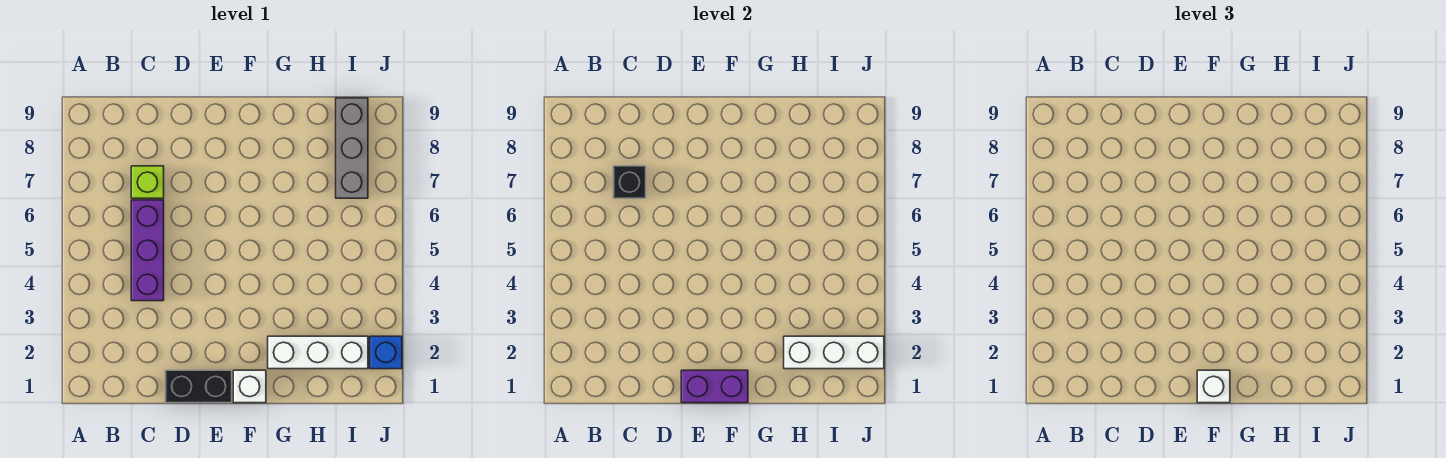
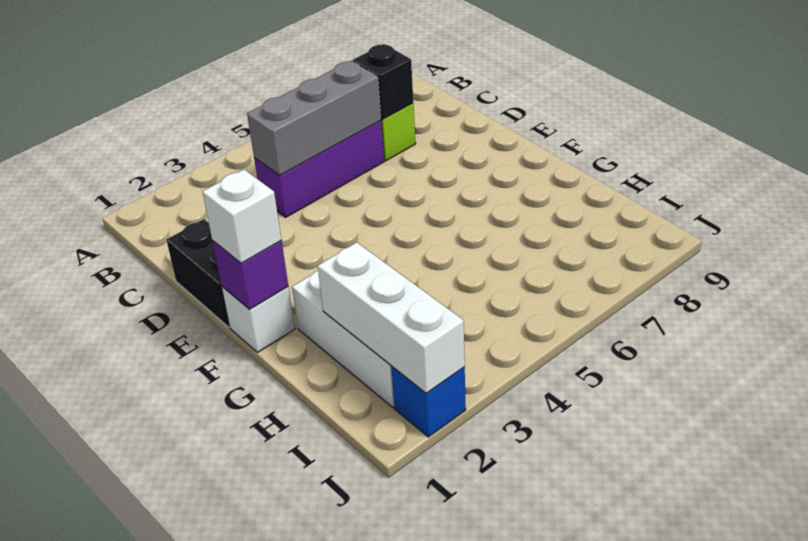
purple 1x2 brick [681,370,748,403] -> purple 1x1 brick [212,240,288,309]
grey 1x3 brick [336,98,368,198] -> grey 1x3 brick moved to [247,61,381,175]

